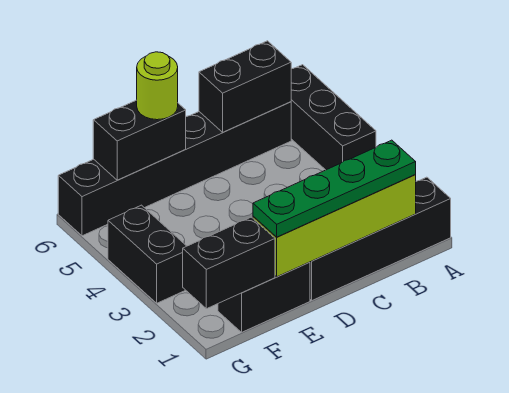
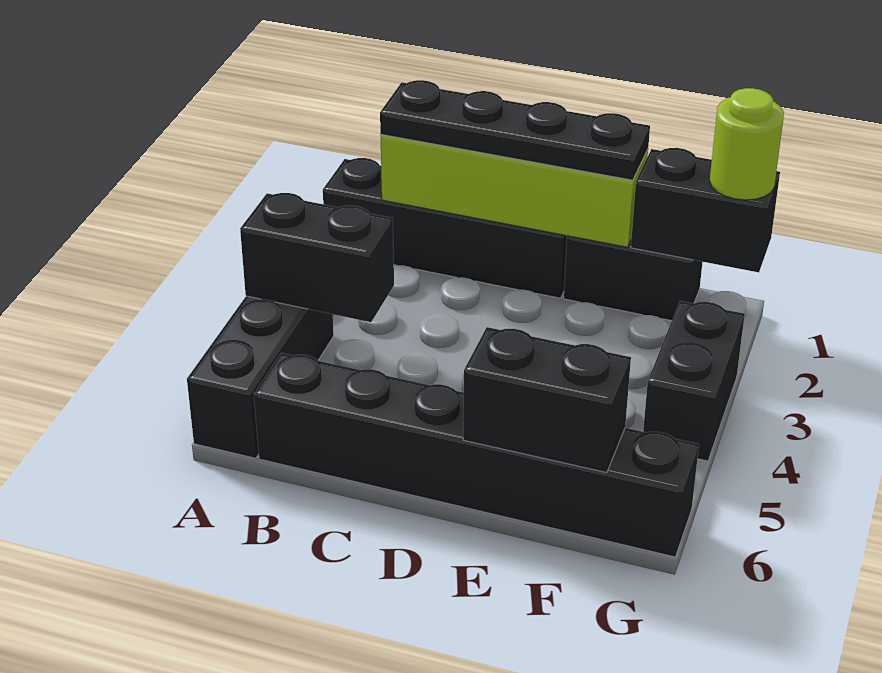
green 1x4 plate [253,140,416,237] -> black 1x4 plate [380,80,650,180]
black 1x2 brick [199,41,291,132] -> black 1x2 brick moved to [240,193,394,322]
lime 1x1 round brick [137,52,178,120] -> lime 1x1 round brick moved to [709,88,784,200]

